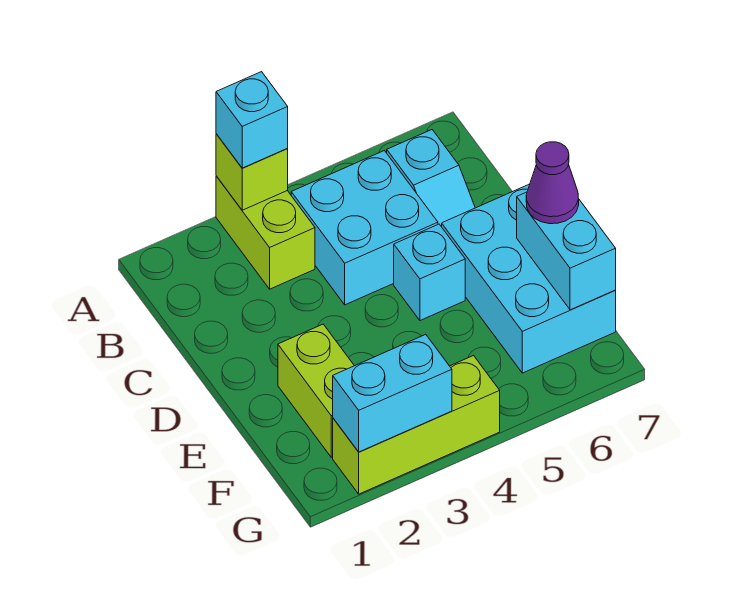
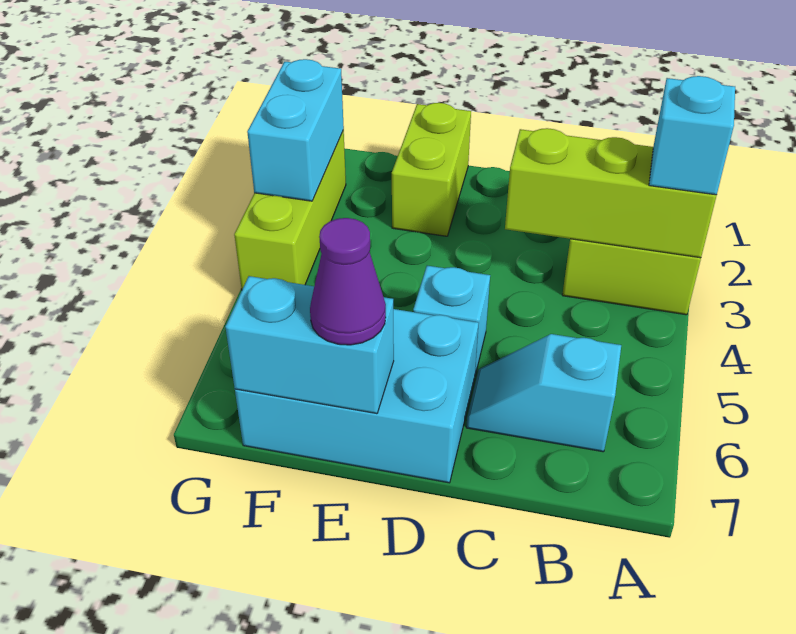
lime 1x1 brick [216,134,288,210] -> lime 1x3 brick [505,128,717,258]
cyan 2x2 brick [291,151,438,305] -> none
lime 1x2 brick [278,324,354,457] -> lime 1x2 brick turned to [392,103,471,236]

